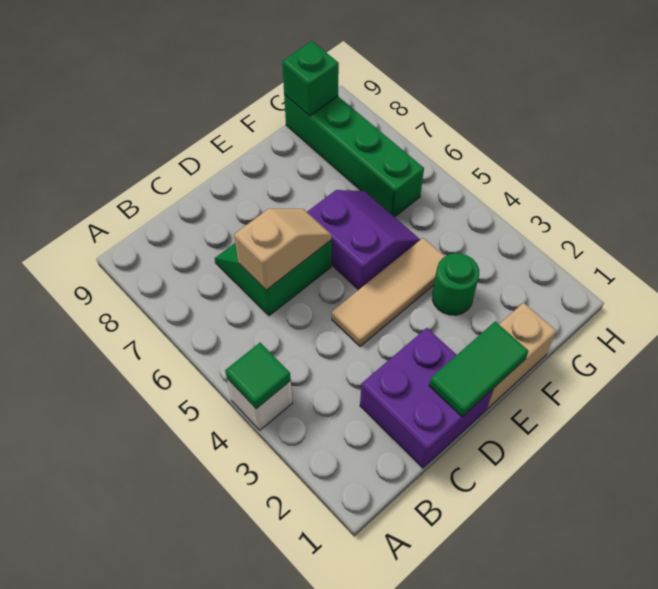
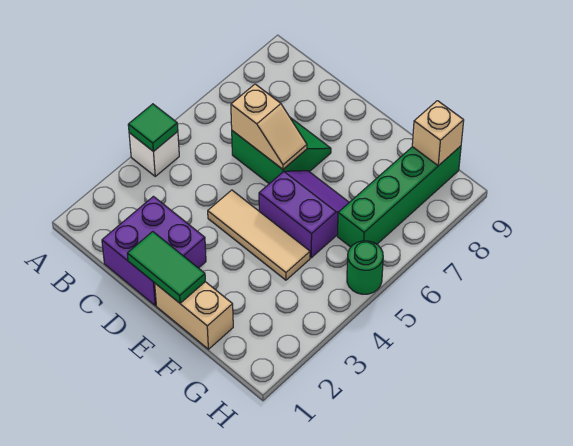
purple 2x2 slope [307,190,420,290] -> purple 2x2 slope turned to [259,171,349,258]
green 1x1 round brick [432,253,479,315] -> green 1x1 round brick moved to [347,241,383,294]
green 1x1 brick [282,41,339,116] -> tan 1x1 brick [412,101,464,166]

